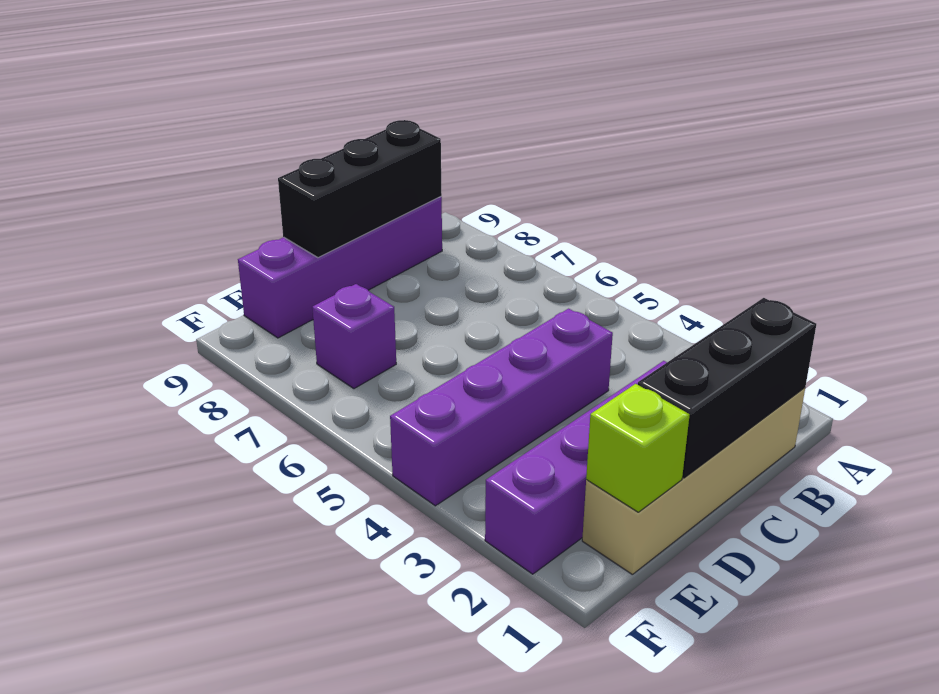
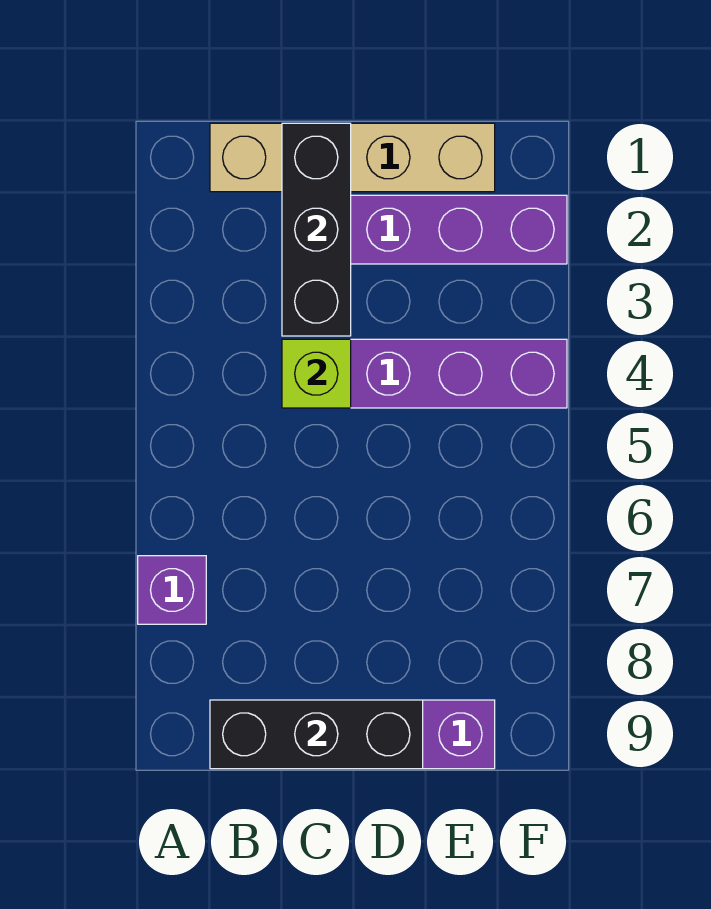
black 1x3 brick [638,298,816,478] -> black 1x3 brick turned to [282,123,351,336]
lime 1x1 brick [586,384,689,512] -> lime 1x1 brick moved to [282,339,351,408]
purple 1x1 brick [312,284,396,389] -> purple 1x1 brick moved to [138,556,206,624]

